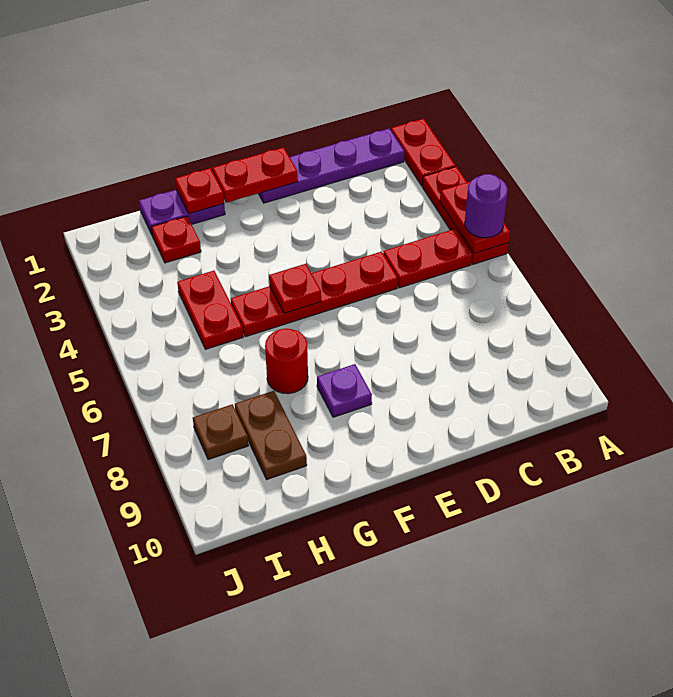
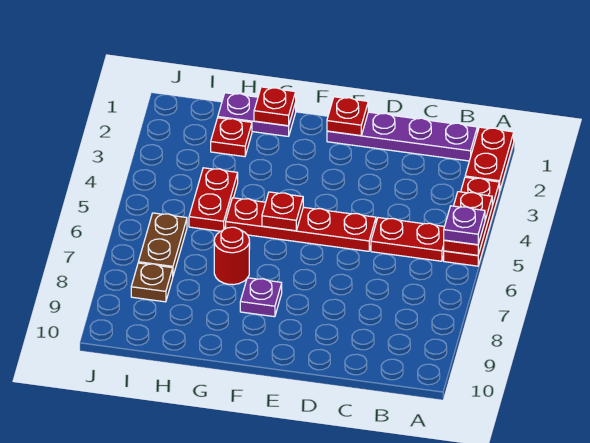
purple 1x1 round brick [465,174,508,238] -> purple 1x1 plate [444,206,485,245]
red 1x2 plate [212,147,298,203] -> red 1x1 plate [327,97,368,136]
brown 1x2 plate [235,391,307,479] -> brown 1x2 plate moved to [138,213,187,275]

